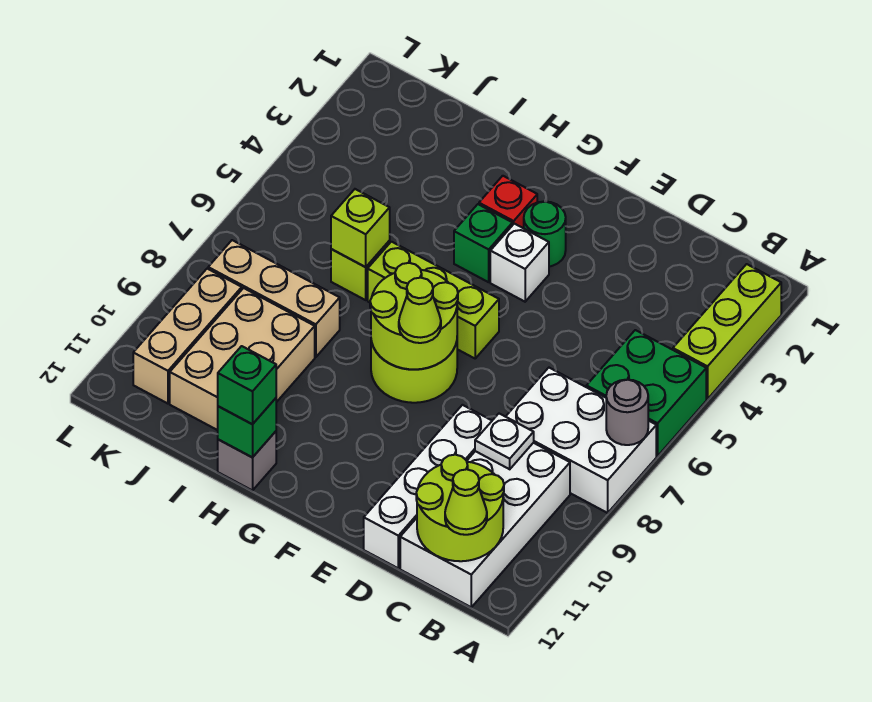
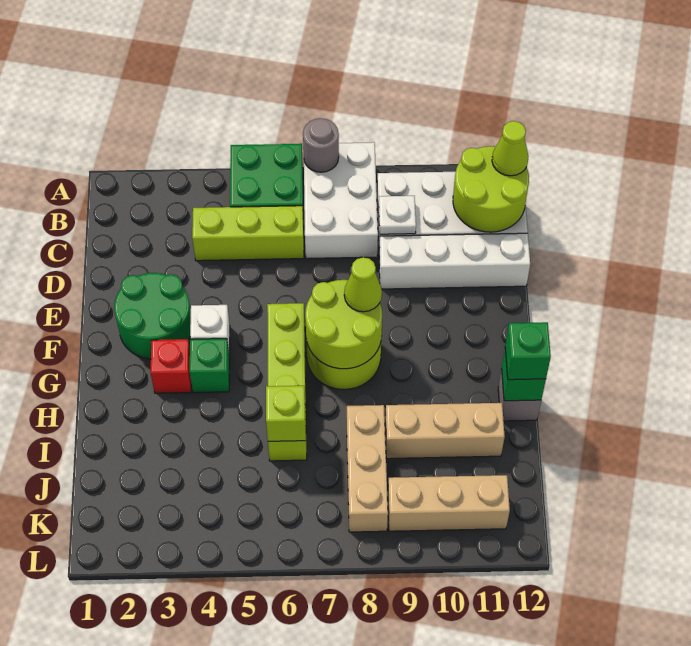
lime 1x3 brick [673,264,781,399] -> lime 1x3 brick moved to [192,206,304,261]
green 1x1 round brick [524,201,566,266] -> green 2x2 round brick [114,273,191,359]
tan 2x3 brick [170,288,315,430] -> tan 1x3 brick [385,403,505,459]

